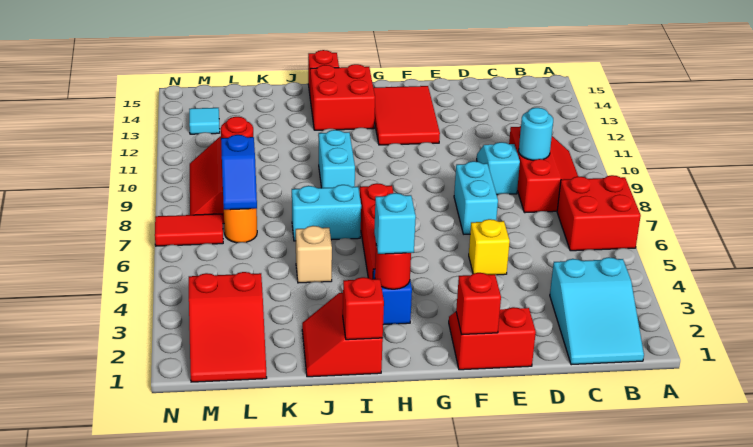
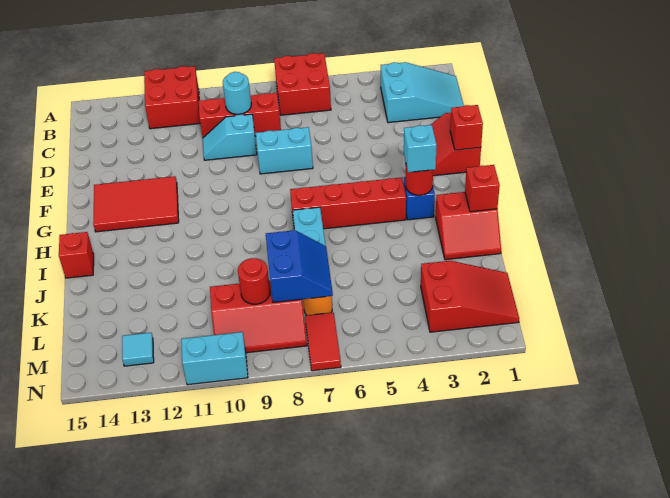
yellow 1x1 brick [469,219,510,275] -> none
red 2x2 brick [310,64,375,130] -> red 2x2 brick moved to [144,66,200,129]
cyan 1x2 brick [319,130,355,188] -> cyan 1x2 brick moved to [181,332,248,385]
tan 1x1 brick [296,226,332,283] -> none
blue 1x2 slope [221,135,257,210] -> blue 2x2 slope [266,230,333,302]

